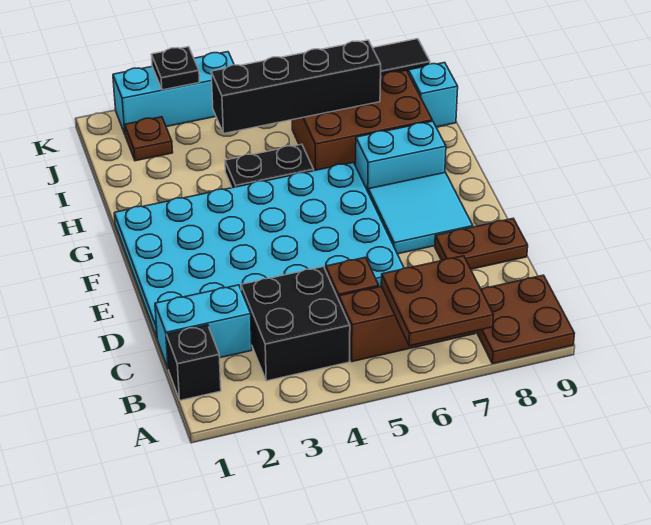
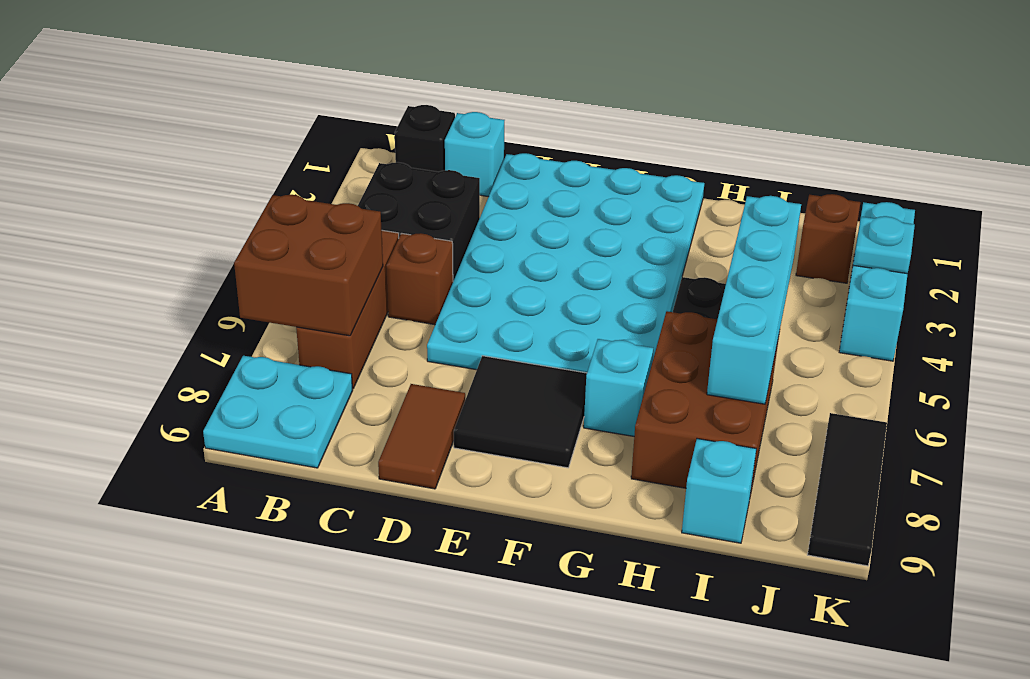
brown 2x2 plate [381,256,493,346] -> brown 2x2 brick [234,195,383,336]
brown 2x2 plate [476,275,574,364] -> cyan 2x2 plate [203,356,353,468]
cyan 1x2 brick [155,285,252,369] -> cyan 1x1 brick [445,112,504,197]
brown 1x2 plate [435,219,528,269] -> brown 1x2 tile [378,384,465,489]
cyan 2x2 tile [368,173,473,254] -> black 2x2 tile [454,356,587,468]
cyan 1x2 brick [356,121,446,191] -> cyan 1x1 brick [584,339,653,436]
black 1x4 brick [211,40,381,133] -> cyan 1x4 brick [707,196,801,404]
brown 1x1 plate [125,117,173,161] -> brown 1x1 brick [796,194,860,283]
black 1x1 plate [151,47,200,90] -> cyan 1x1 plate [853,216,915,274]

